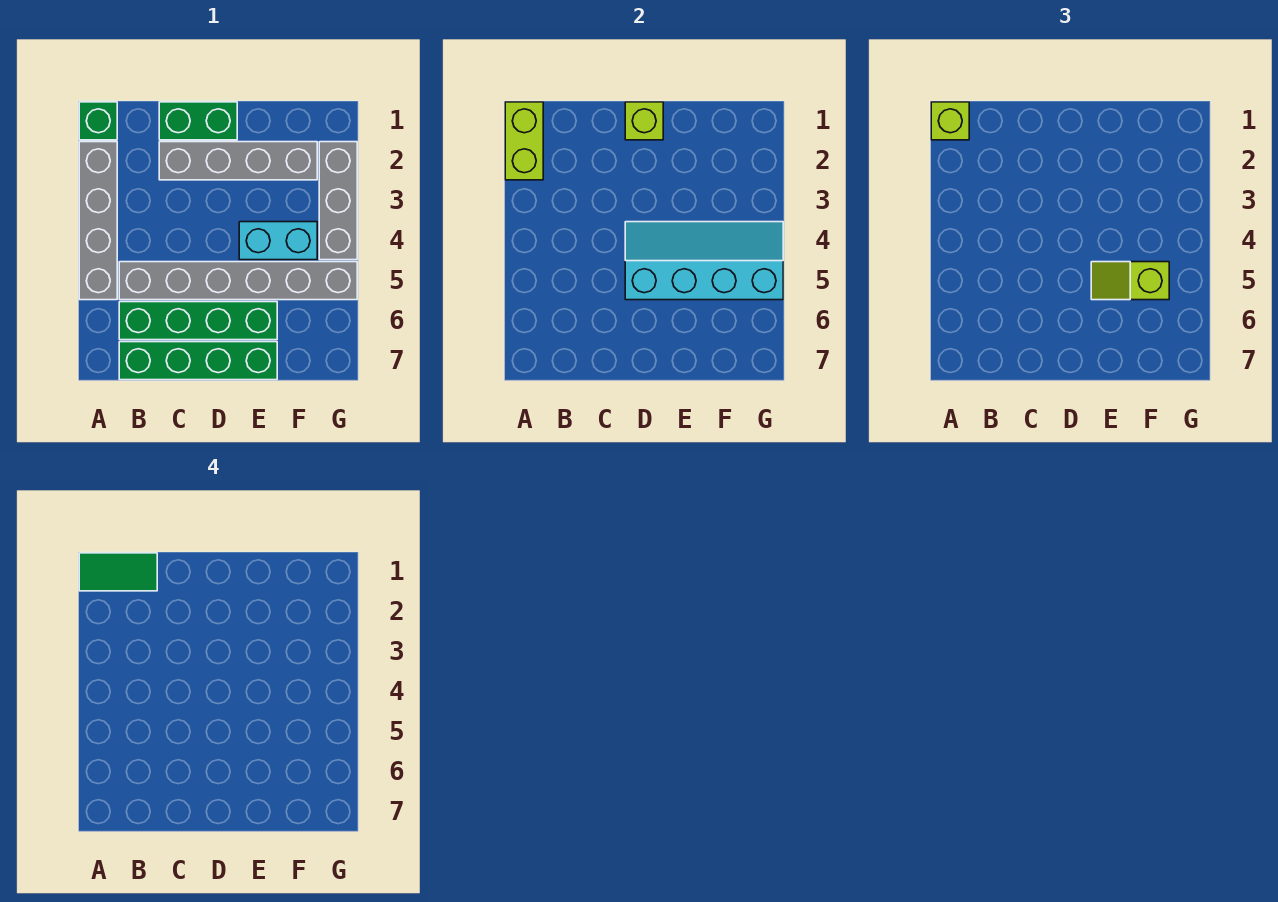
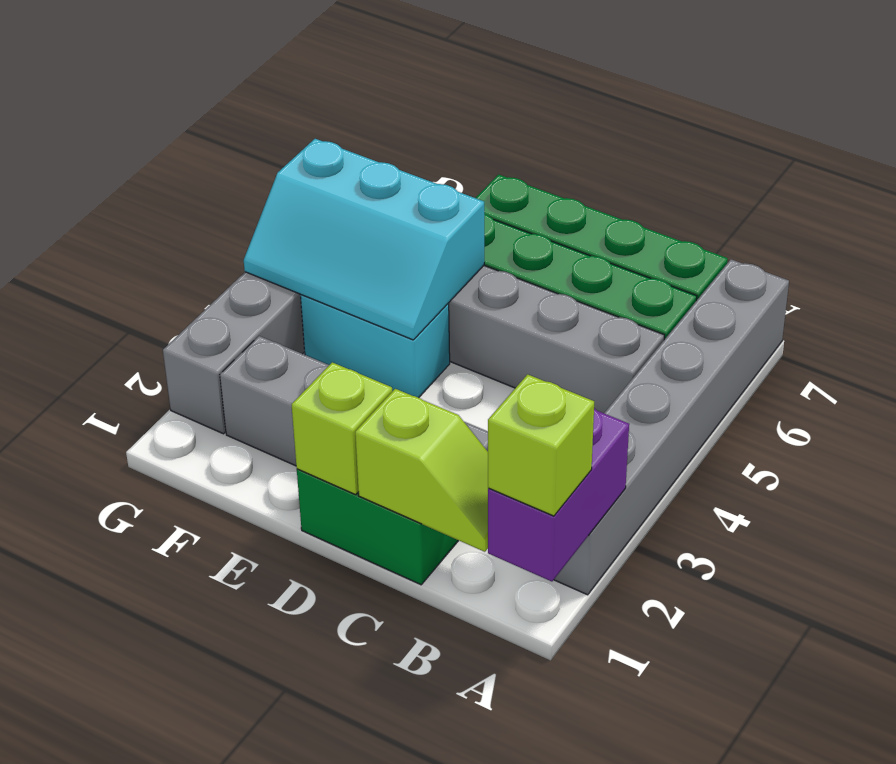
green 1x1 brick [79,102,117,140] -> none
lime 1x2 brick [505,102,543,180] -> purple 1x2 brick [488,409,629,581]
green 1x2 tile [79,553,157,591] -> none
grey 1x4 brick [79,142,117,300] -> grey 1x6 brick [554,259,789,595]
cyan 2x4 slope [625,222,783,300] -> cyan 2x3 slope [244,139,484,340]
lime 1x2 slope [1091,262,1169,300] -> lime 1x2 slope moved to [355,389,488,552]

